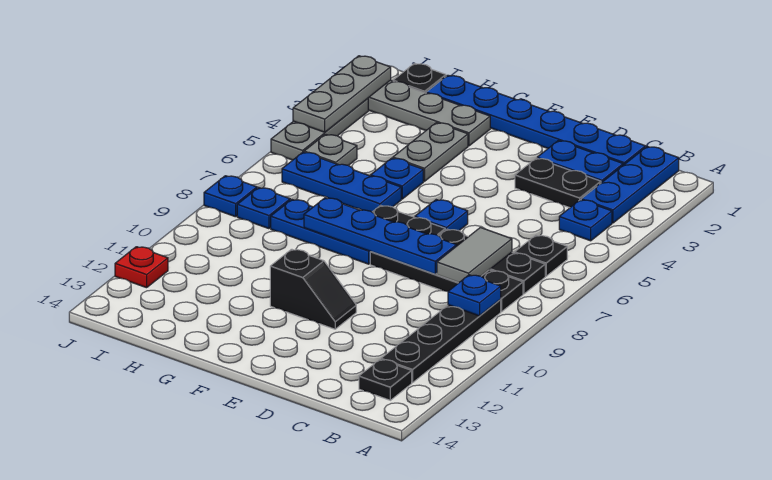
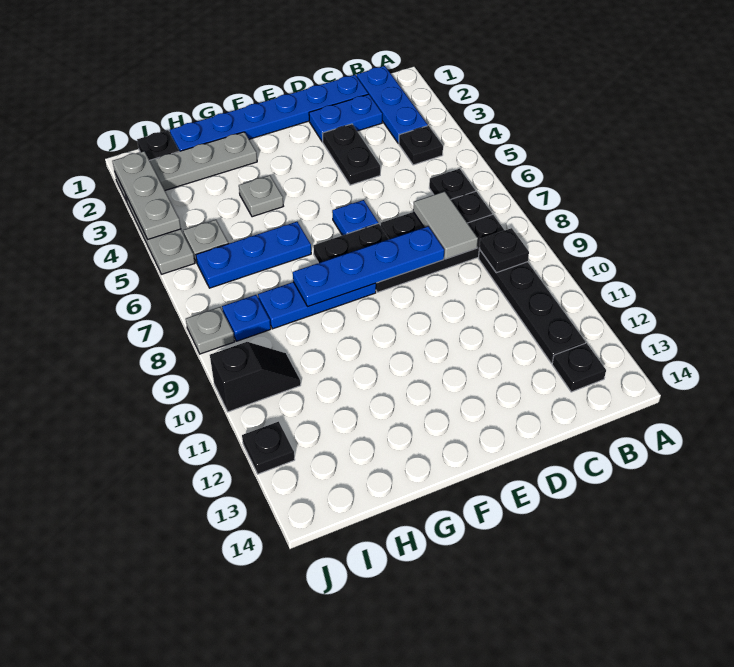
blue 1x1 plate [559,200,612,241] -> black 1x1 plate [399,126,443,165]
blue 1x1 plate [448,275,501,316] -> black 1x1 plate [479,228,529,273]
black 1x2 plate [515,158,601,208] -> black 1x2 plate turned to [322,124,380,185]
black 1x2 slope [270,249,356,329] -> black 1x2 slope moved to [210,342,301,412]
grey 1x2 plate [393,123,468,181] -> grey 1x1 plate [239,175,283,217]
blue 1x1 plate [371,158,423,199] -> none
blue 1x1 plate [204,176,257,217] -> grey 1x1 plate [186,307,235,354]
red 1x1 plate [115,247,168,288] -> black 1x1 plate [242,422,295,474]

